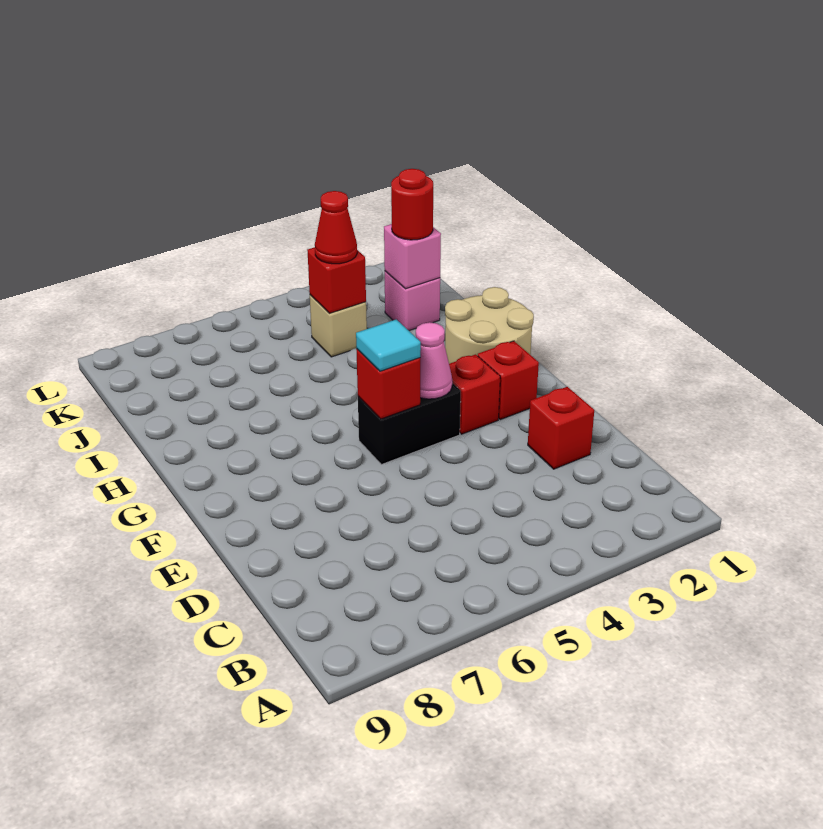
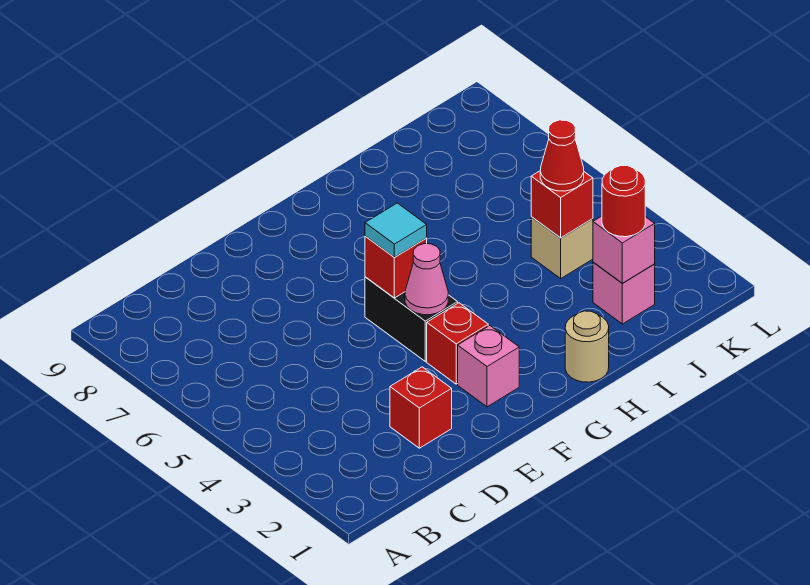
red 1x1 brick [478,341,539,420] -> pink 1x1 brick [458,326,519,407]
tan 2x2 round brick [445,287,534,364] -> tan 1x1 round brick [565,311,609,382]

